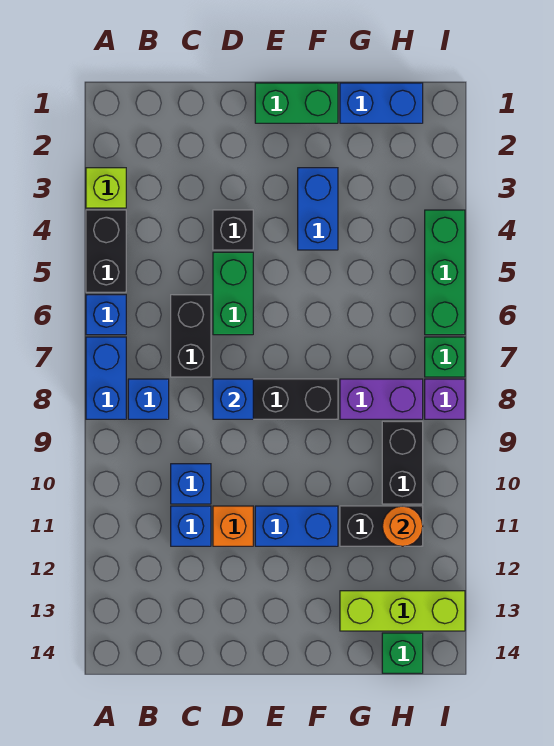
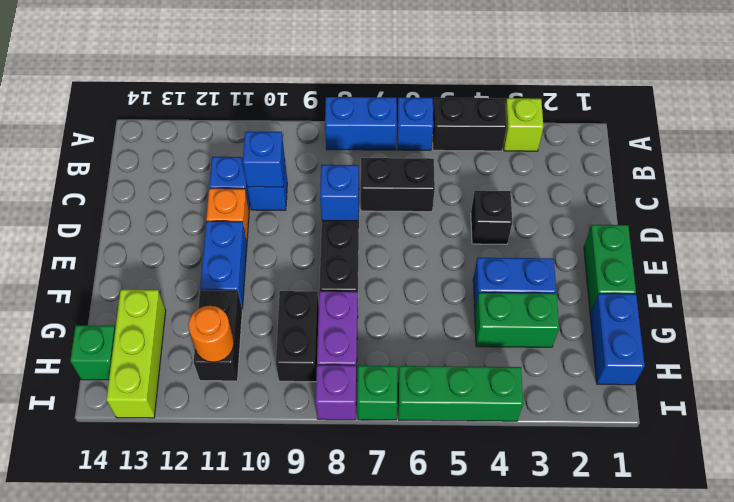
blue 1x1 brick [128,379,169,419] -> blue 1x1 brick moved to [243,131,285,187]
green 1x2 brick [213,252,253,335] -> green 1x2 brick moved to [475,293,559,347]
black 1x2 brick [382,421,423,504] -> black 1x2 brick turned to [276,291,319,382]

